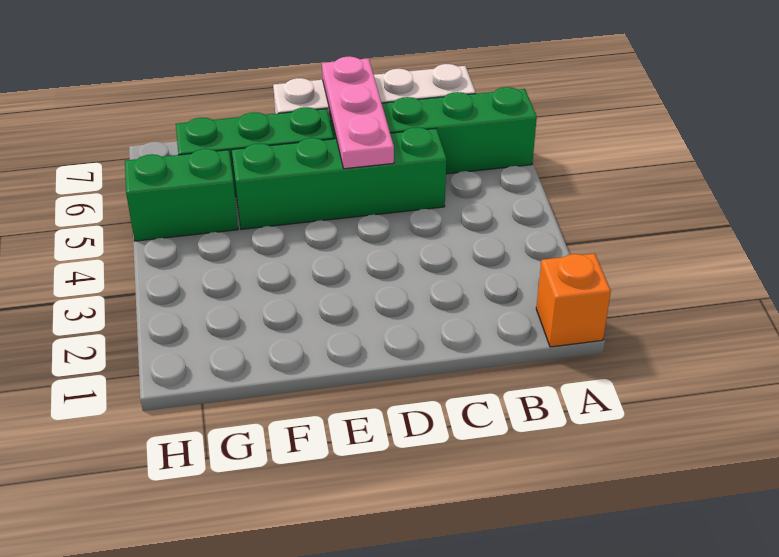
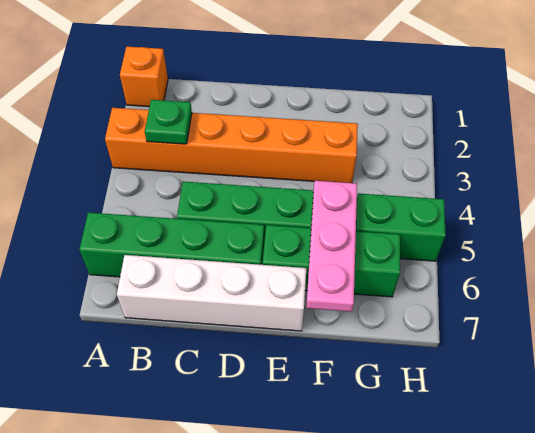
none -> orange 1x6 brick [105,108,358,183]
none -> green 1x1 plate [145,100,192,144]
pink 1x3 plate [322,56,394,169] -> pink 1x3 plate moved to [306,181,357,312]

